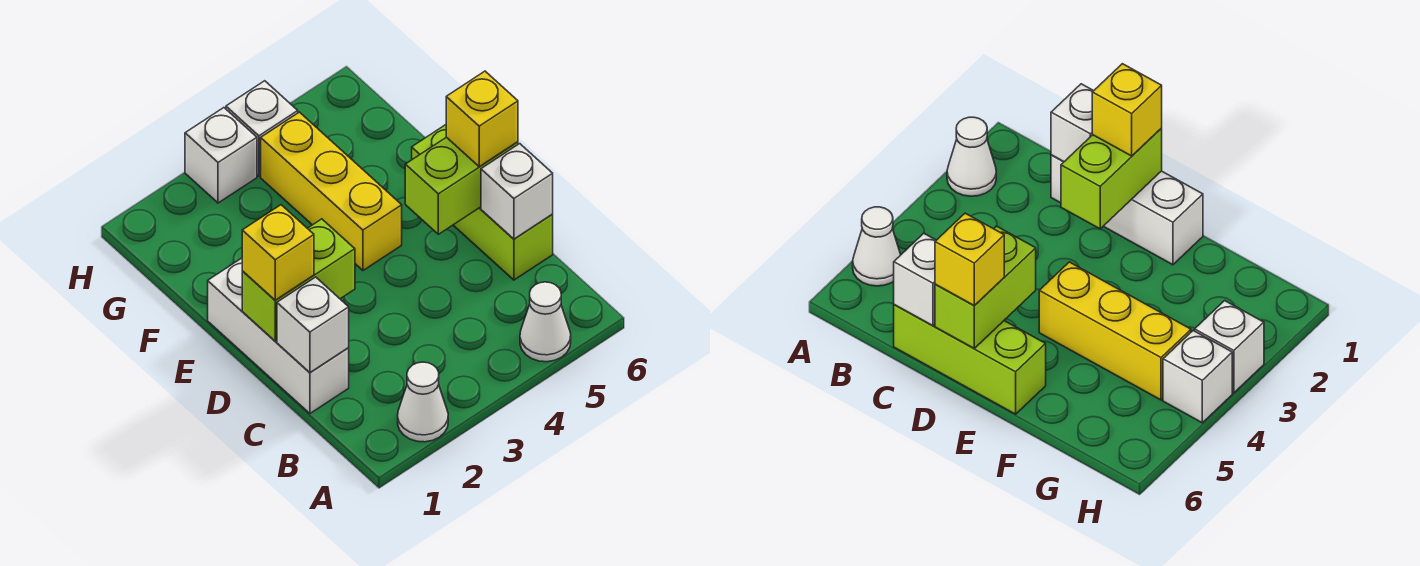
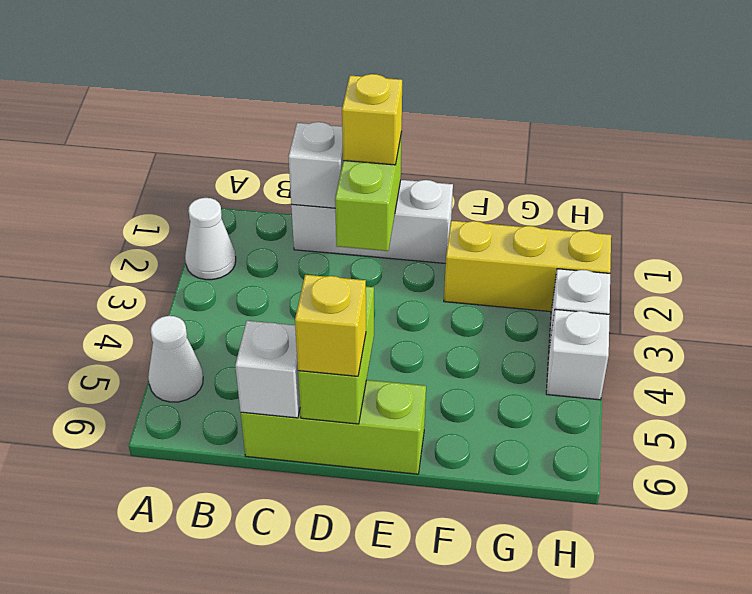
yellow 1x3 brick [261,112,402,270] -> yellow 1x3 brick moved to [444,221,611,312]

